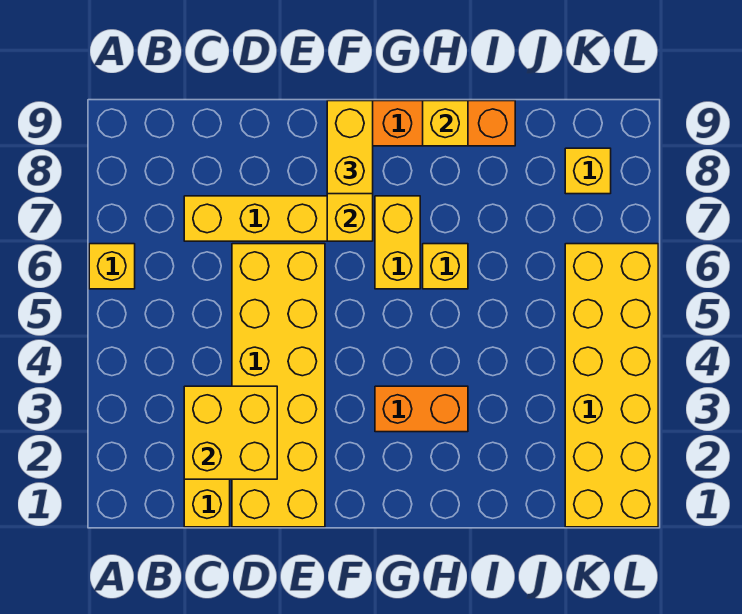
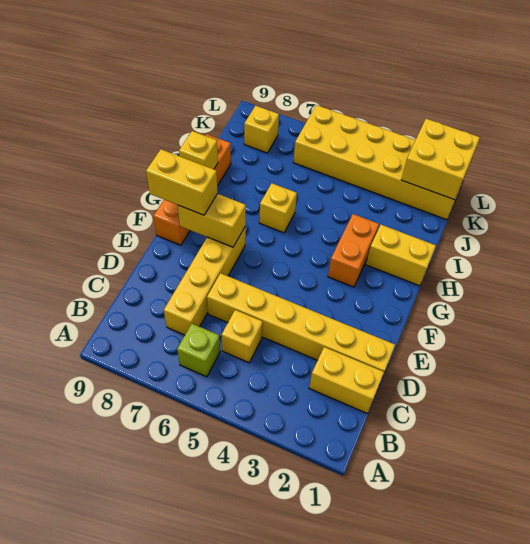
yellow 1x1 brick [89,244,135,289] -> yellow 1x1 brick moved to [222,310,263,363]
none -> lime 1x1 brick [177,324,220,377]
yellow 2x2 brick [184,386,277,479] -> yellow 2x2 brick moved to [401,119,480,200]
yellow 2x6 brick [232,244,325,527] -> yellow 1x6 brick [207,273,395,375]
yellow 1x2 brick [375,196,420,289] -> yellow 1x2 brick moved to [366,225,436,286]

